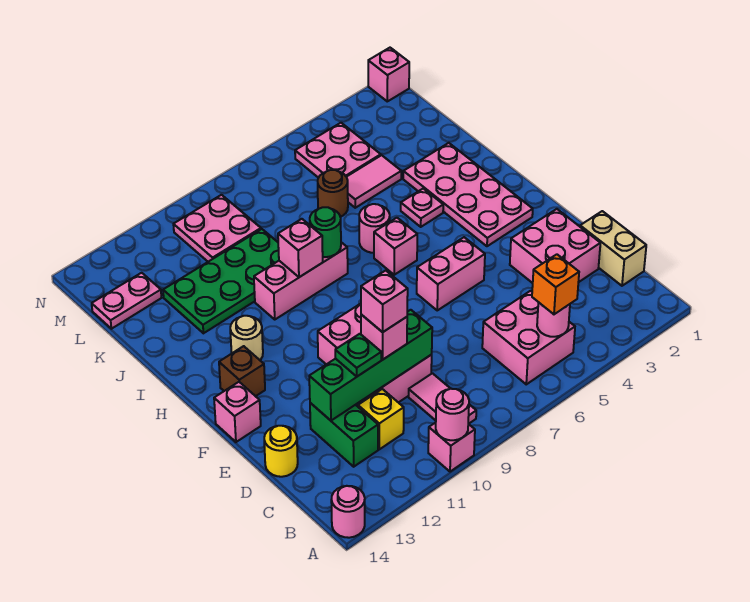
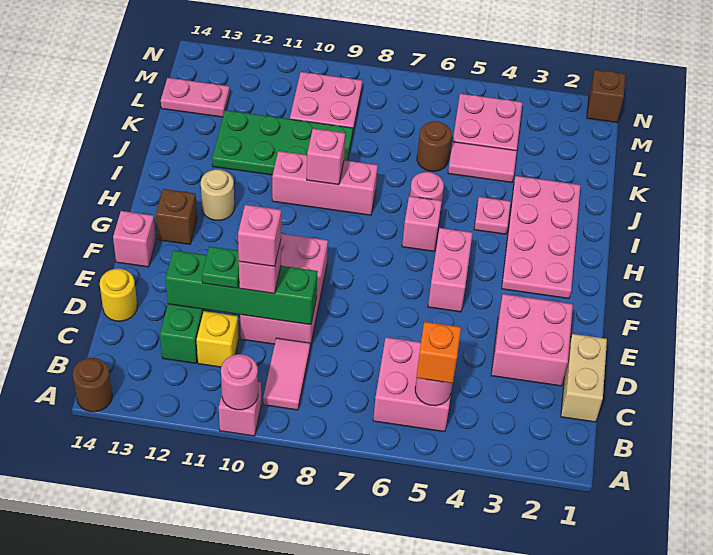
pink 1x1 round brick [331,486,365,538] -> brown 1x1 round brick [73,358,112,412]
pink 1x2 brick [417,237,485,310] -> pink 1x2 brick turned to [428,228,472,312]
green 1x1 round brick [310,207,341,257] -> none
pink 1x1 brick [368,48,409,101] -> brown 1x1 brick [587,70,625,122]

